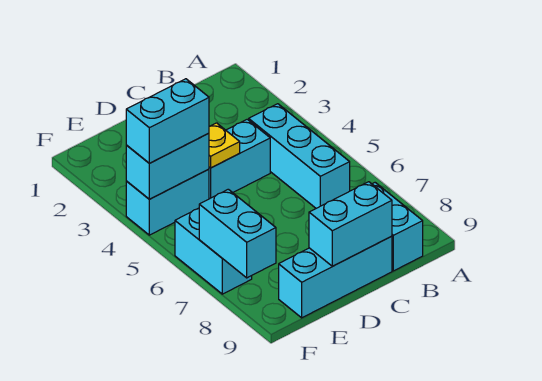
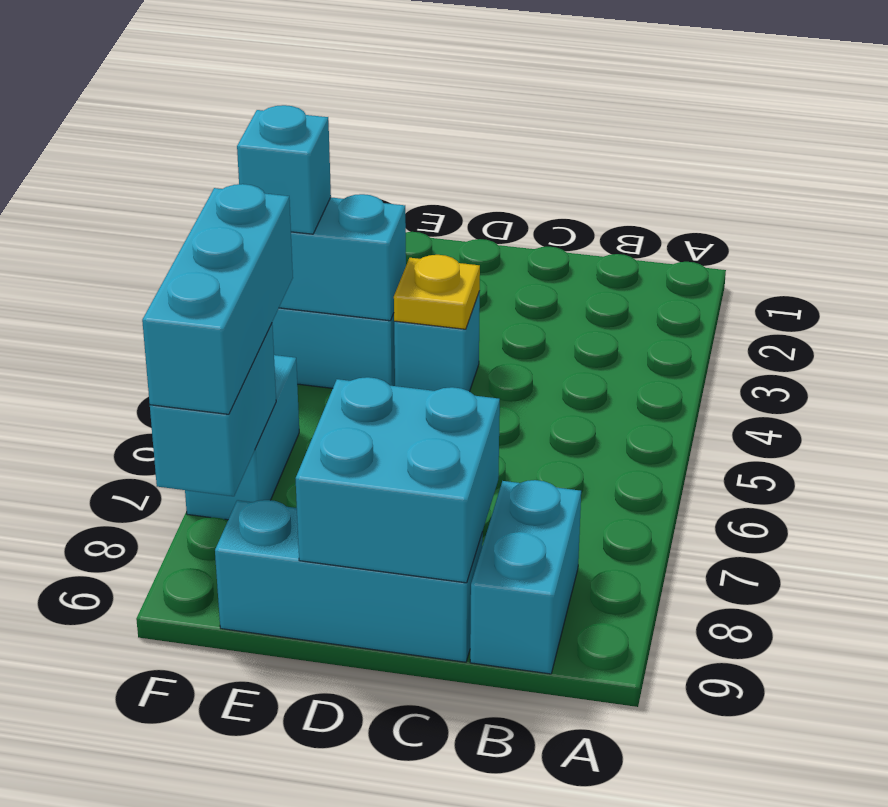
cyan 1x3 brick [249,104,350,208] -> cyan 1x3 brick moved to [142,184,293,414]
cyan 1x2 brick [209,119,270,199] -> cyan 1x1 brick [394,292,480,392]
cyan 1x2 brick [309,182,392,266] -> cyan 2x2 brick [296,377,500,583]
cyan 1x2 brick [126,79,209,163] -> cyan 1x1 brick [237,105,331,234]

